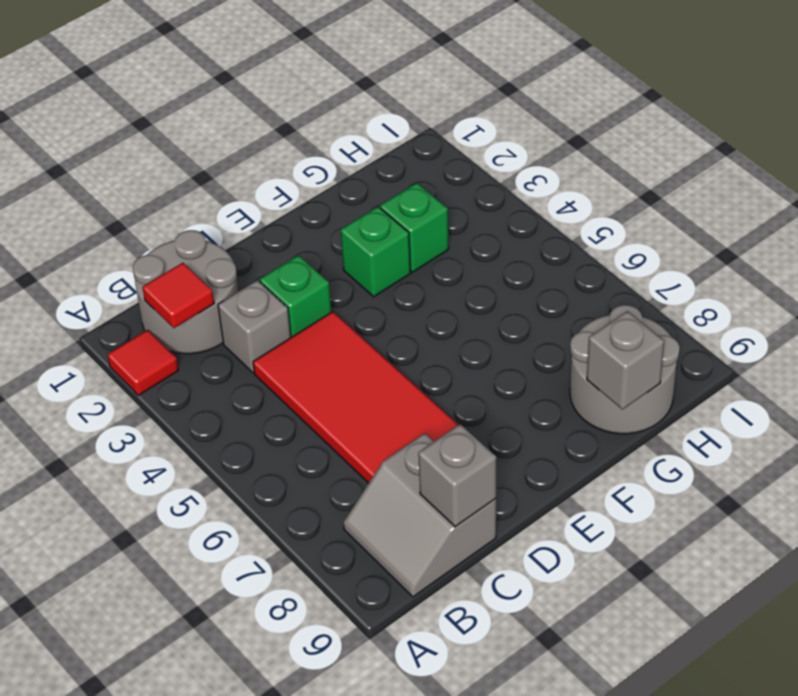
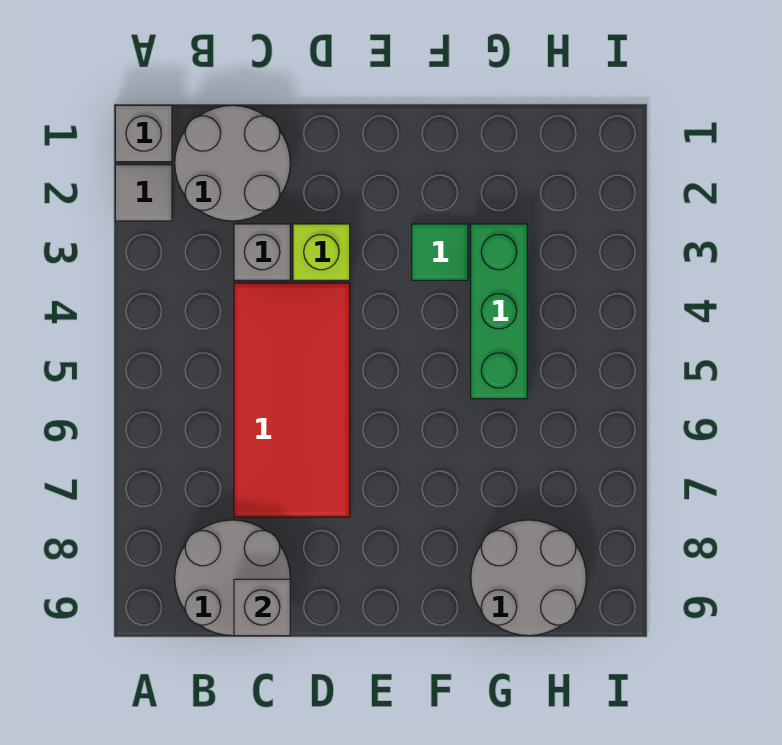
red 1x1 tile [108,330,179,395] -> grey 1x1 tile [115,165,172,221]
red 1x1 tile [142,263,214,328] -> none
grey 2x2 slope [343,433,496,597] -> grey 2x2 round brick [175,520,290,636]
green 1x1 brick [260,255,331,337] -> lime 1x1 brick [293,224,350,280]
green 1x1 brick [341,207,411,297] -> green 1x1 tile [412,224,468,280]
green 1x1 brick [380,183,449,272] -> green 1x3 brick [471,224,527,399]
grey 1x1 brick [587,311,664,410] -> grey 1x1 brick moved to [115,105,172,162]

